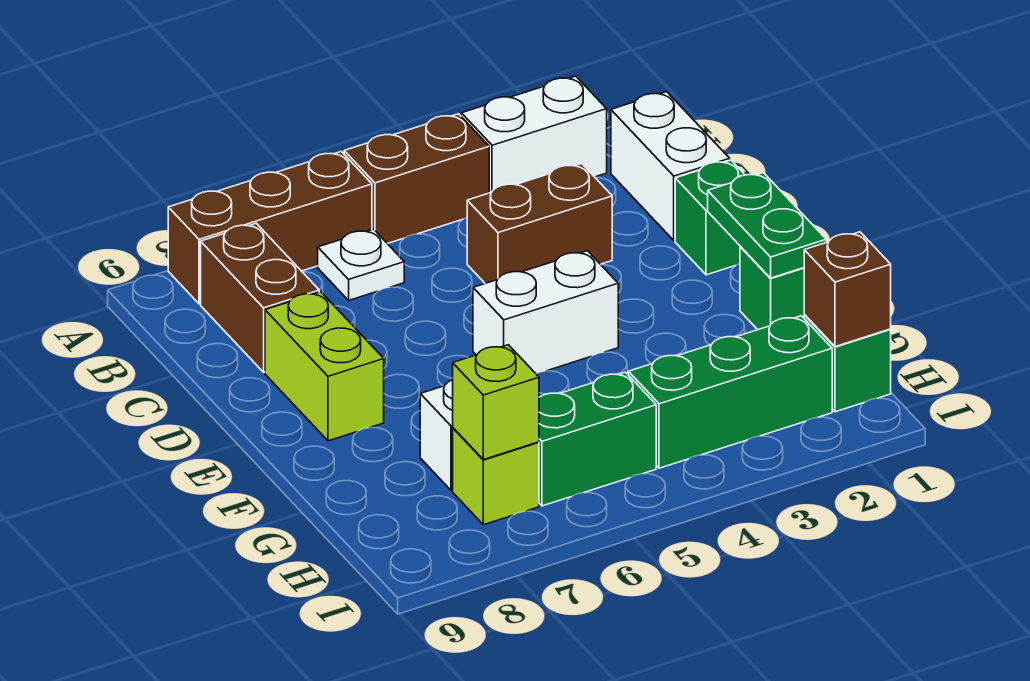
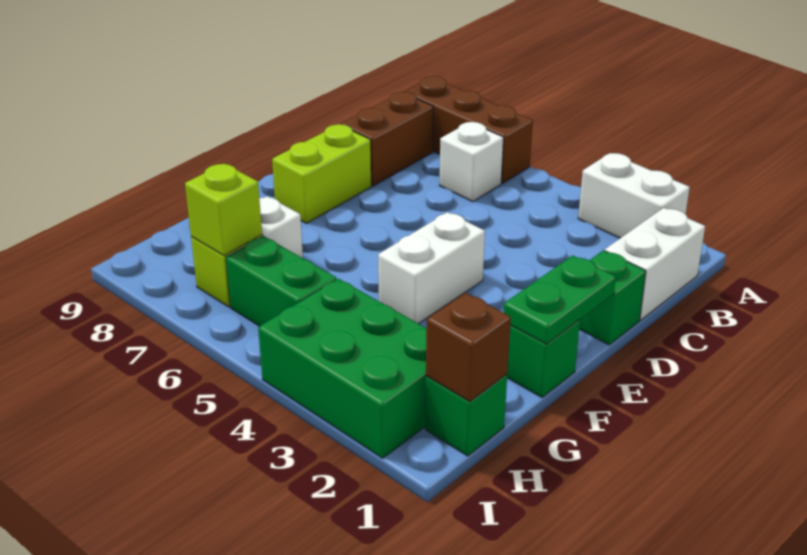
brown 1x2 brick [344,114,489,244] -> none
white 1x1 plate [318,229,404,300] -> white 1x1 brick [440,122,504,202]
brown 1x2 brick [467,164,612,283] -> none
white 1x2 brick [473,251,618,374] -> white 1x2 brick turned to [378,212,485,324]
green 1x3 brick [628,316,832,468] -> green 2x3 brick [258,279,426,458]

